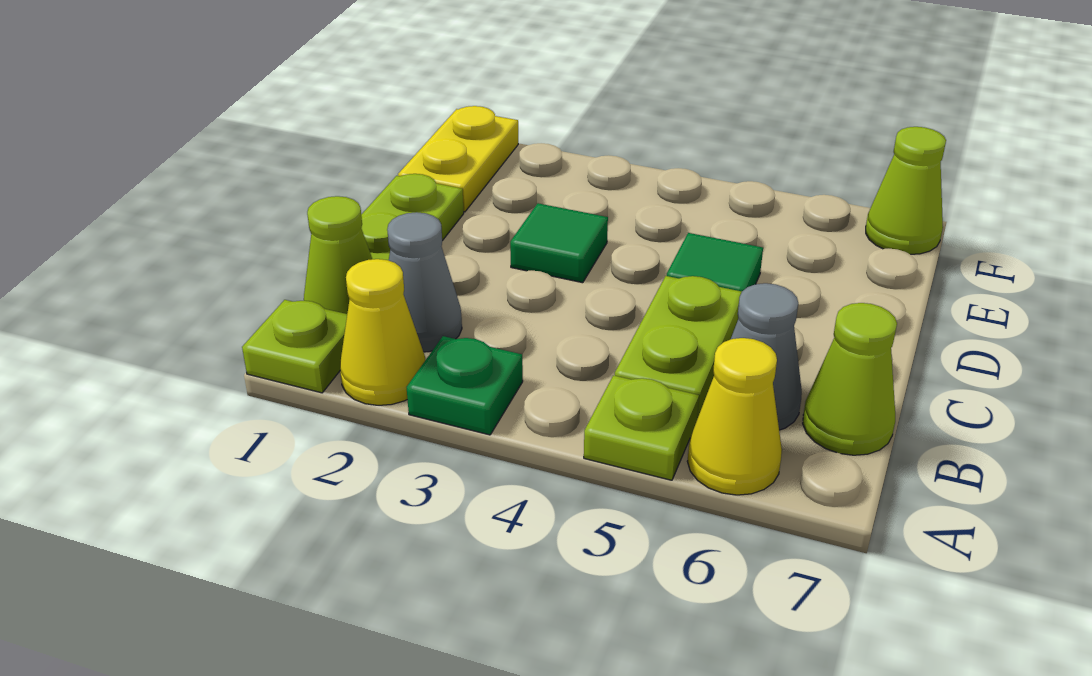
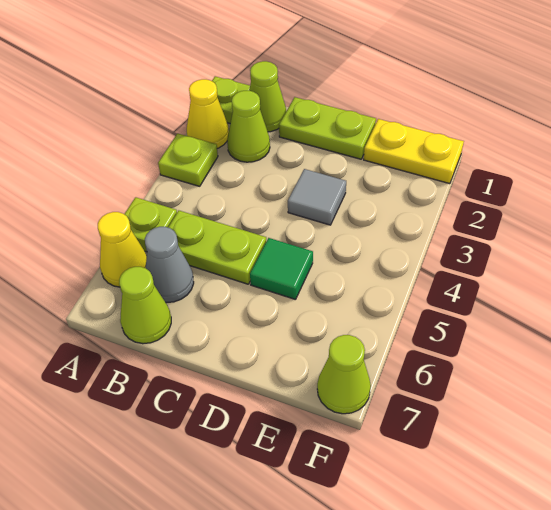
green 1x1 plate [407,336,523,435] -> lime 1x1 plate [158,133,218,186]
grey 1x1 cone [387,212,462,352] -> lime 1x1 cone [227,91,270,162]
green 1x1 tile [510,203,608,283] -> grey 1x1 tile [288,169,346,225]

